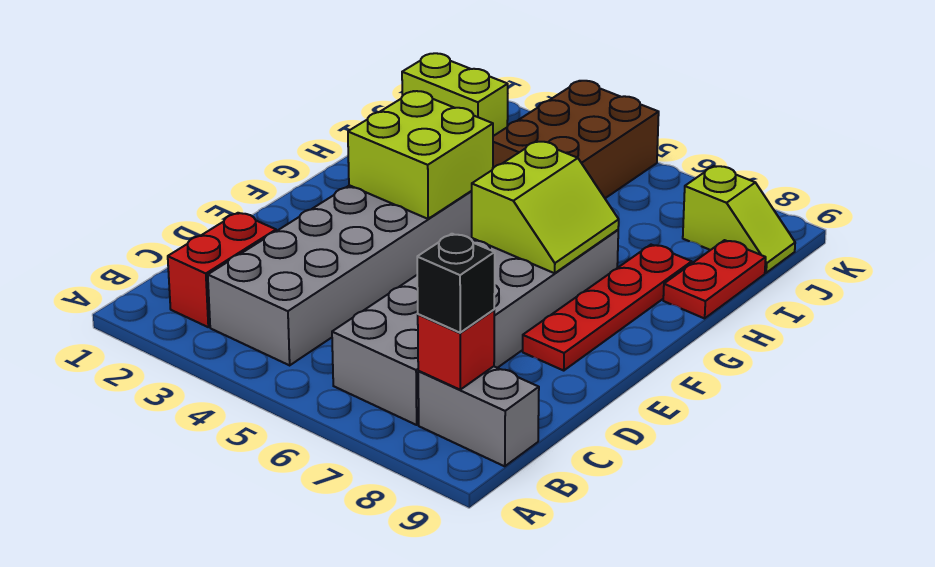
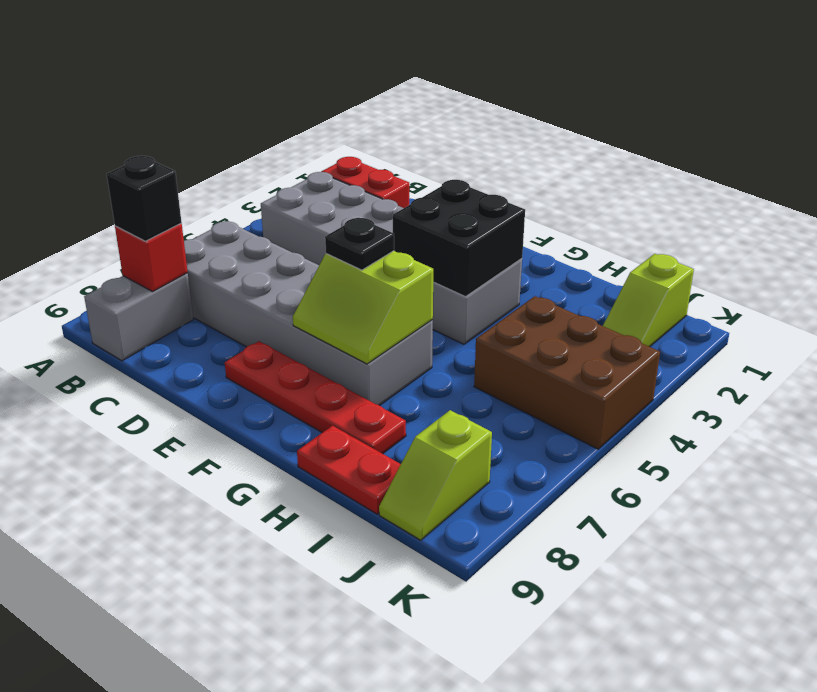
lime 2x2 brick [348,91,493,219] -> black 2x2 brick [393,180,525,297]
none -> black 1x1 plate [325,218,394,270]
lime 1x2 brick [402,53,508,136] -> lime 1x2 slope [603,254,694,347]

